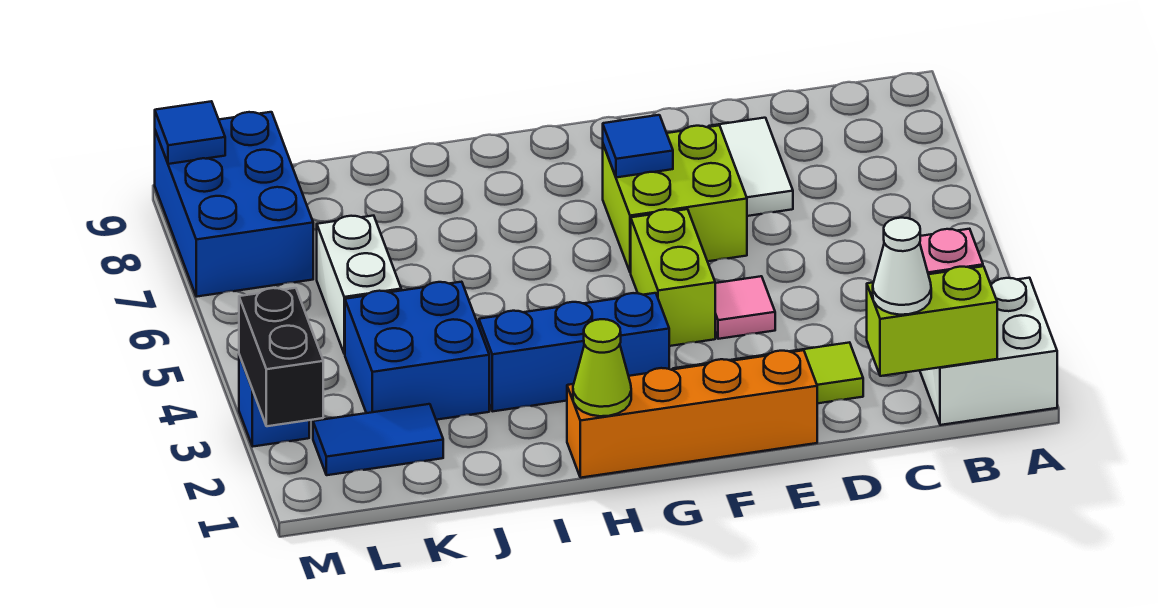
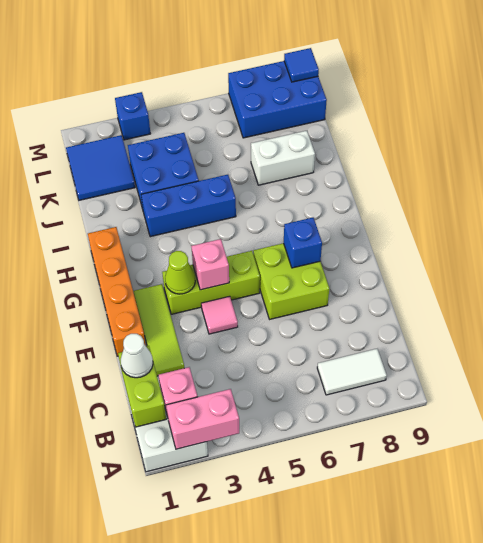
none -> pink 1x2 brick [166,389,239,449]
white 1x2 tile [709,118,793,216] -> white 1x2 tile moved to [317,349,387,395]
lime 1x2 brick [631,209,715,346] -> lime 1x3 brick [162,251,260,314]
none -> pink 1x1 brick [191,239,229,290]
blue 1x1 tile [603,115,673,177] -> blue 1x1 brick [284,217,322,268]
blue 1x3 brick [479,293,669,411] -> blue 1x3 brick turned to [141,175,236,237]
lime 1x1 cone [573,319,631,416] -> lime 1x1 cone moved to [165,251,195,294]
blue 1x2 tile [313,404,443,475] -> blue 2x2 tile [66,135,135,200]
white 1x2 brick [317,216,401,354] -> white 1x2 brick moved to [251,131,315,185]
black 1x2 brick [239,288,323,426] -> none

